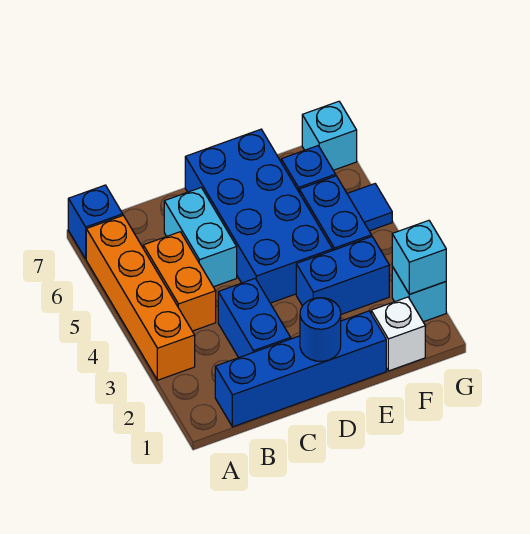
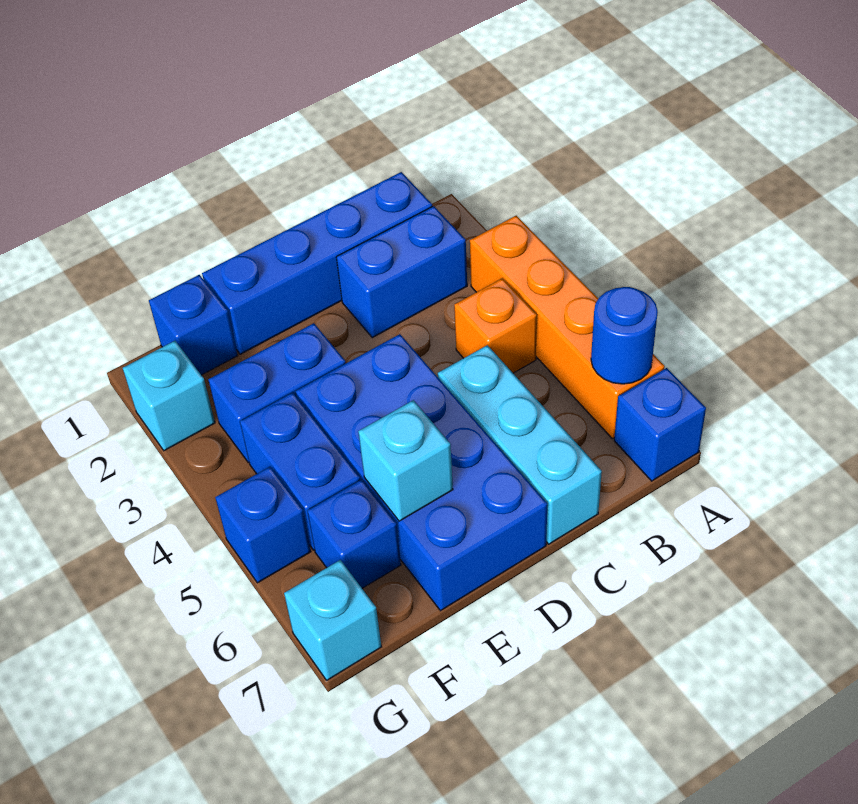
orange 1x2 brick [143,232,216,331] -> orange 1x1 brick [454,278,537,373]
blue 1x2 brick [218,279,291,358] -> blue 1x2 brick turned to [336,206,467,338]
cyan 1x2 brick [164,188,237,287] -> cyan 1x3 brick [438,345,602,544]
blue 1x1 round brick [300,298,341,361] -> blue 1x1 round brick moved to [591,287,658,384]
white 1x1 brick [371,297,425,371] -> blue 1x1 brick [149,275,238,375]
cyan 1x1 brick [392,220,446,294] -> cyan 1x1 brick moved to [358,400,453,521]
blue 1x1 tile [347,184,392,231] -> blue 1x1 brick [215,467,311,583]

